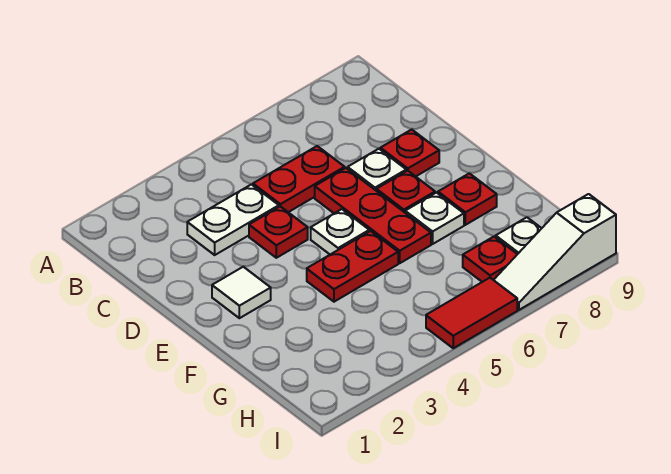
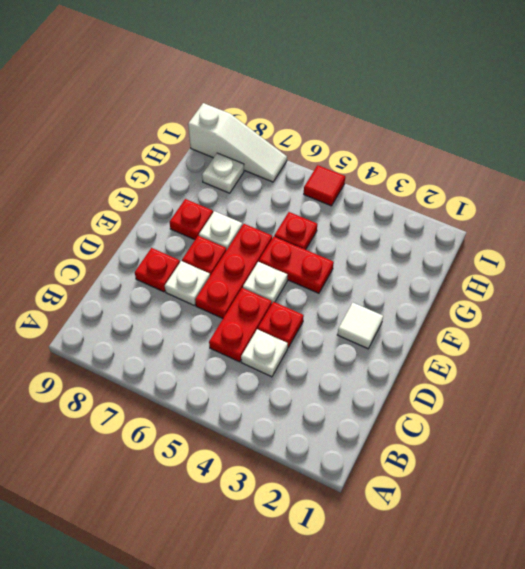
white 1x2 plate [187,184,279,255] -> white 1x1 plate [241,329,288,377]
red 1x2 plate [253,146,345,212] -> red 1x2 plate turned to [209,288,272,362]
red 1x1 plate [463,237,517,282] -> red 1x1 plate moved to [274,212,317,250]
red 1x2 tile [426,278,517,348] -> red 1x1 tile [304,165,345,206]

